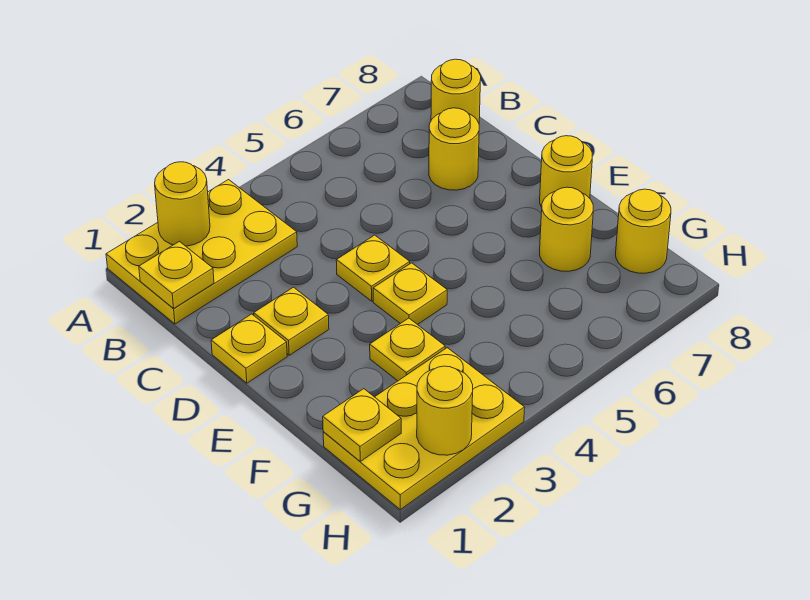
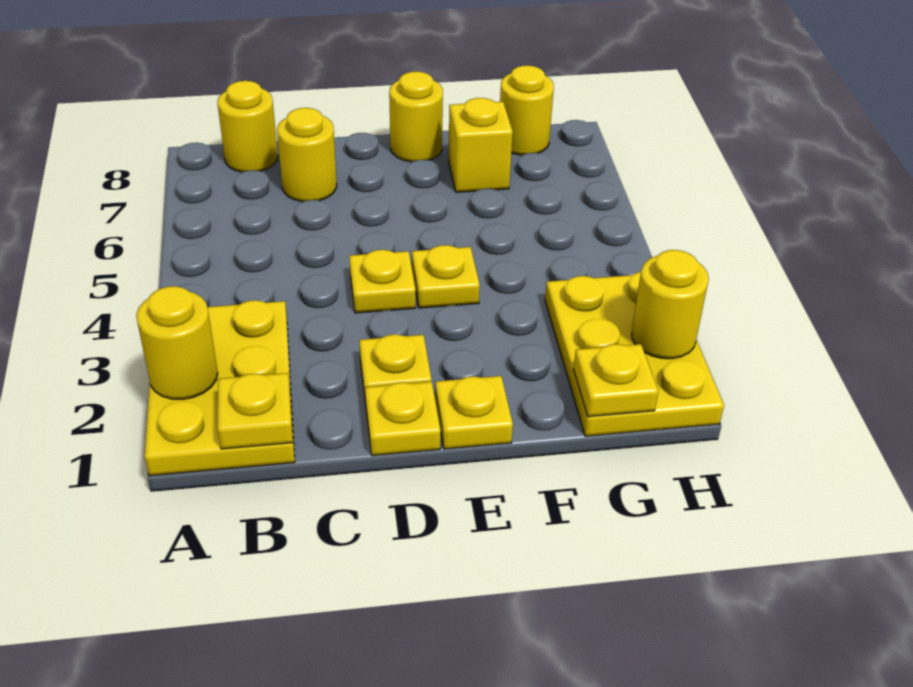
yellow 1x1 plate [370,318,445,381] -> yellow 1x1 plate moved to [435,376,513,449]
yellow 1x1 round brick [540,187,593,271] -> yellow 1x1 brick [449,98,513,192]

